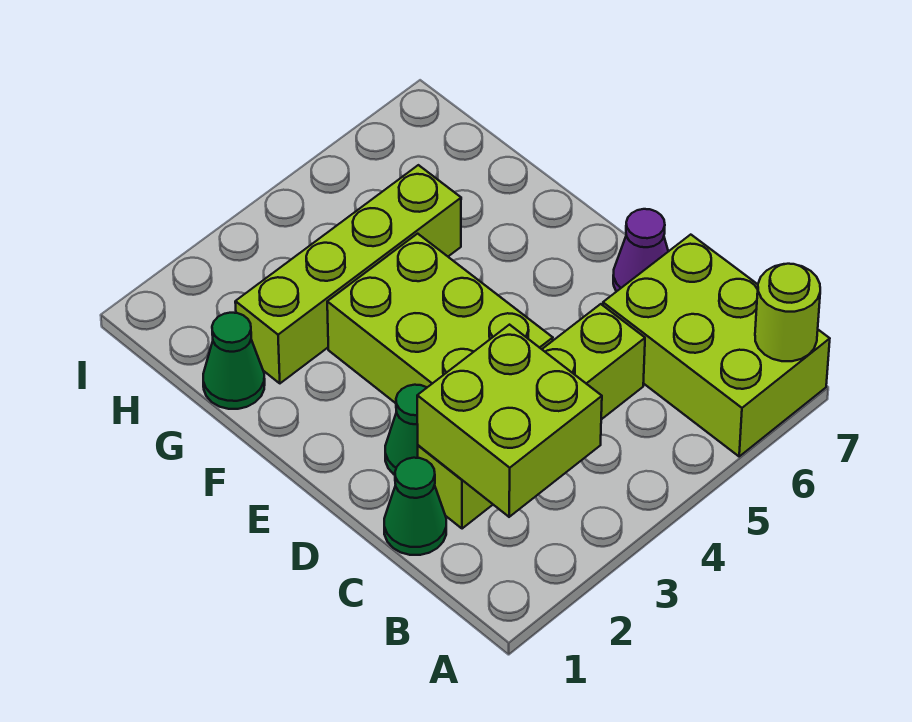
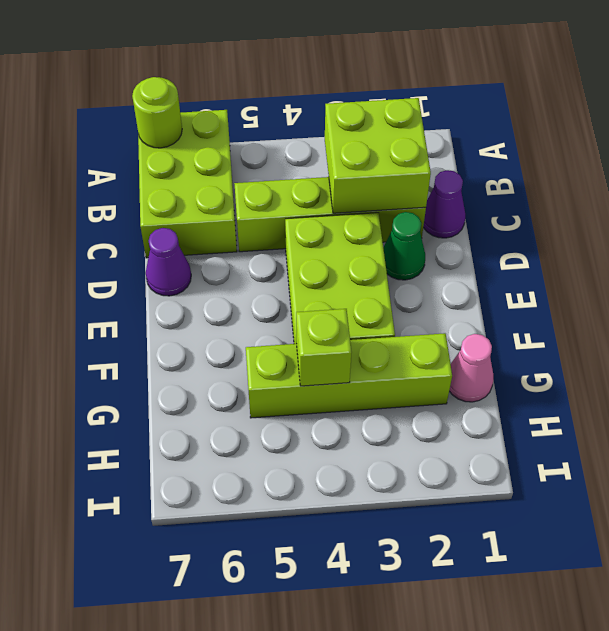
green 1x1 cone [384,458,446,555] -> purple 1x1 cone [423,170,465,238]
green 1x1 cone [203,313,265,409] -> pink 1x1 cone [449,334,493,402]
none -> lime 1x1 brick [296,309,352,386]

